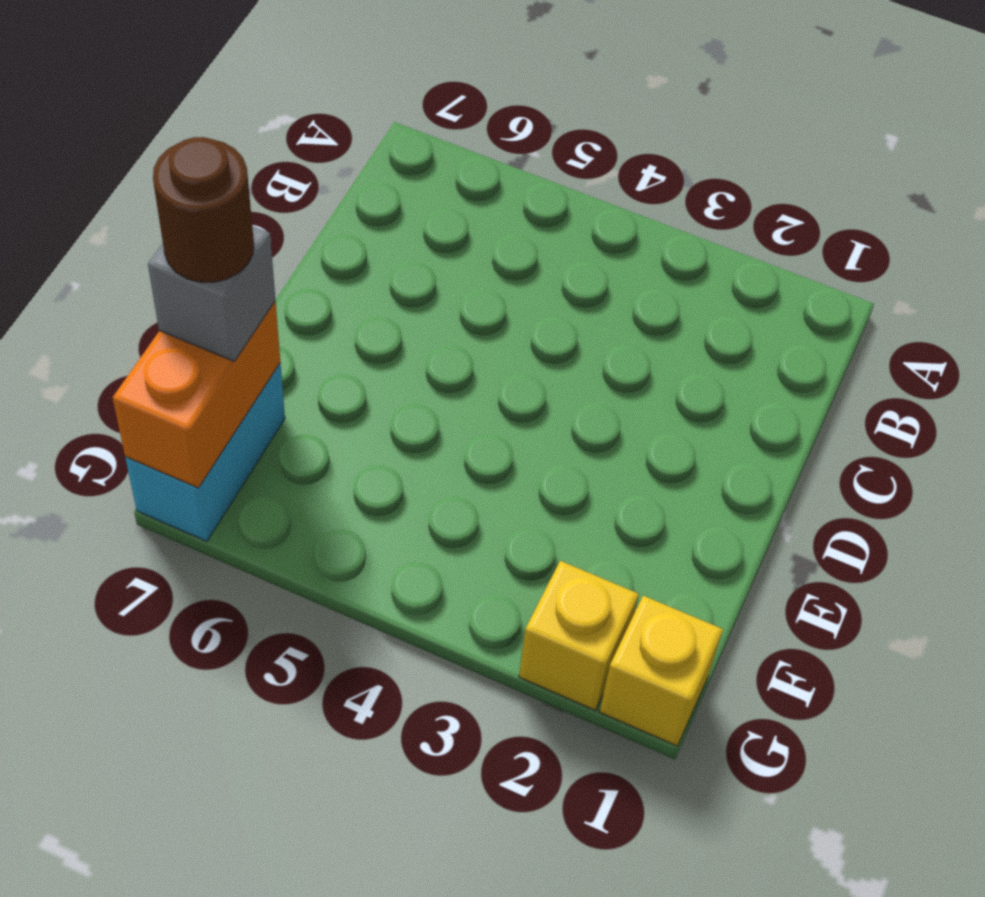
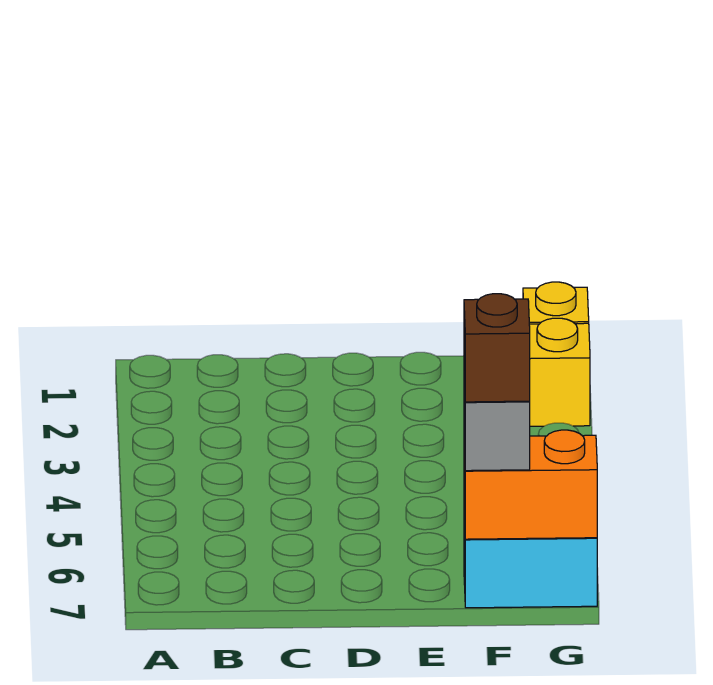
brown 1x1 round brick [153,137,254,282] -> brown 1x1 brick [464,294,530,402]

